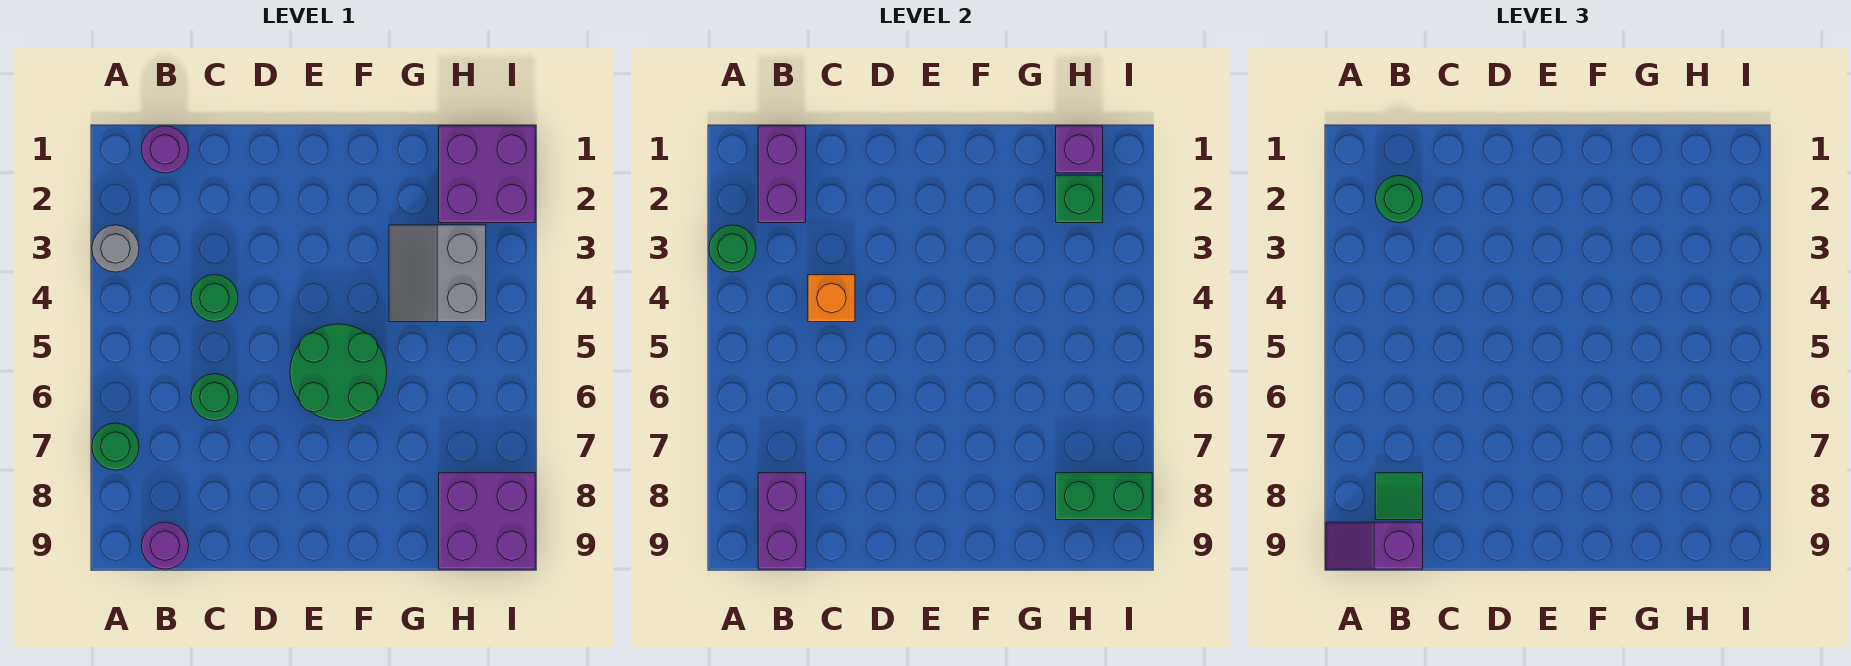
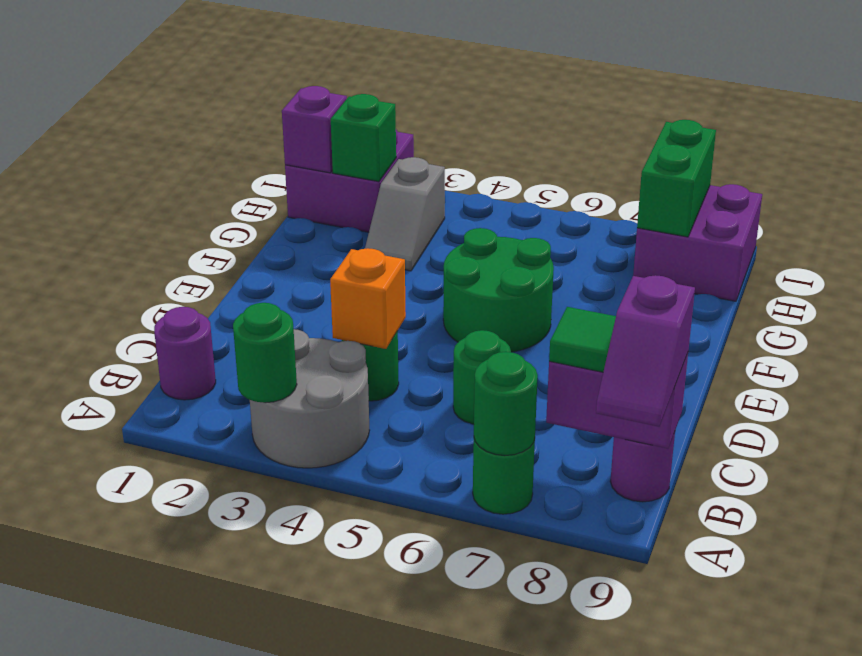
grey 1x1 round brick [92,225,139,272] -> grey 2x2 round brick [250,329,370,468]
purple 1x2 brick [758,126,806,223] -> none
green 1x1 round brick [1376,176,1423,223] -> green 1x1 round brick moved to [474,352,538,456]
grey 2x2 slope [389,225,486,322] -> grey 1x2 slope [365,157,445,271]

